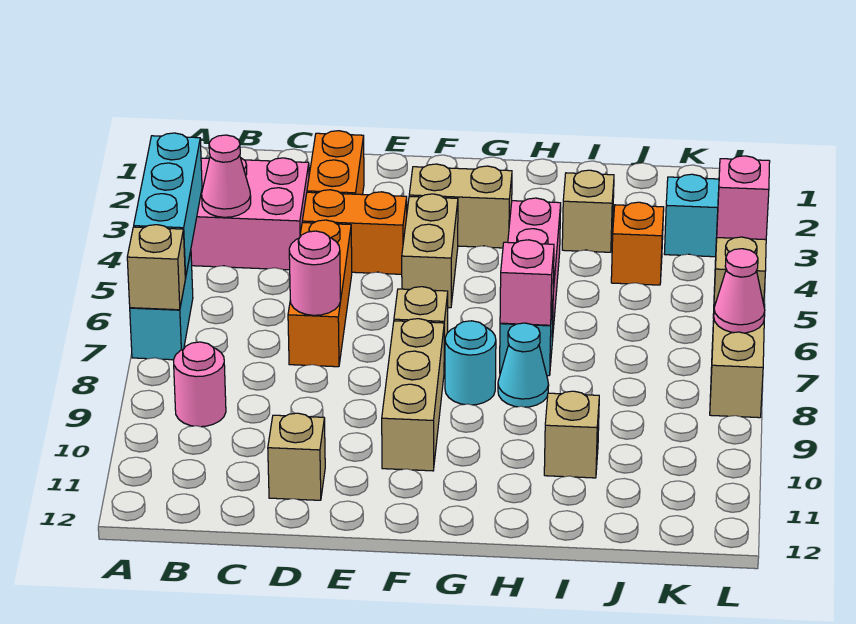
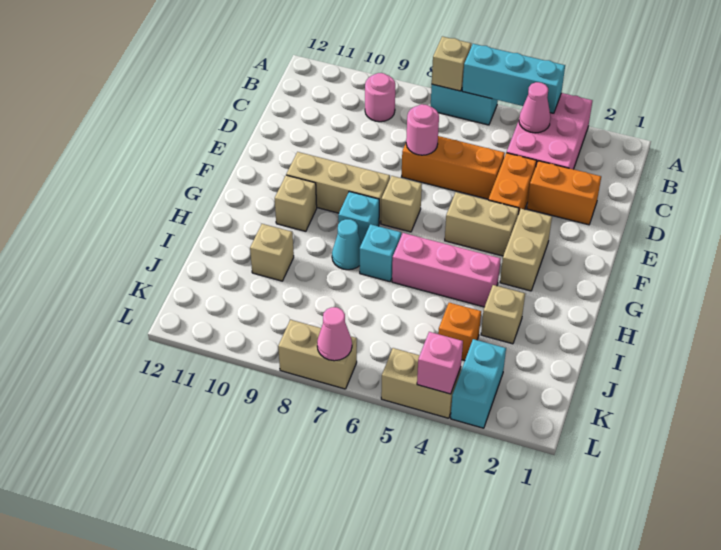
tan 1x1 brick [268,413,325,500] -> tan 1x1 brick moved to [275,175,317,231]
cyan 1x1 round brick [445,321,496,405] -> cyan 1x1 brick [338,192,379,243]
pink 1x1 brick [500,240,554,325] -> none

